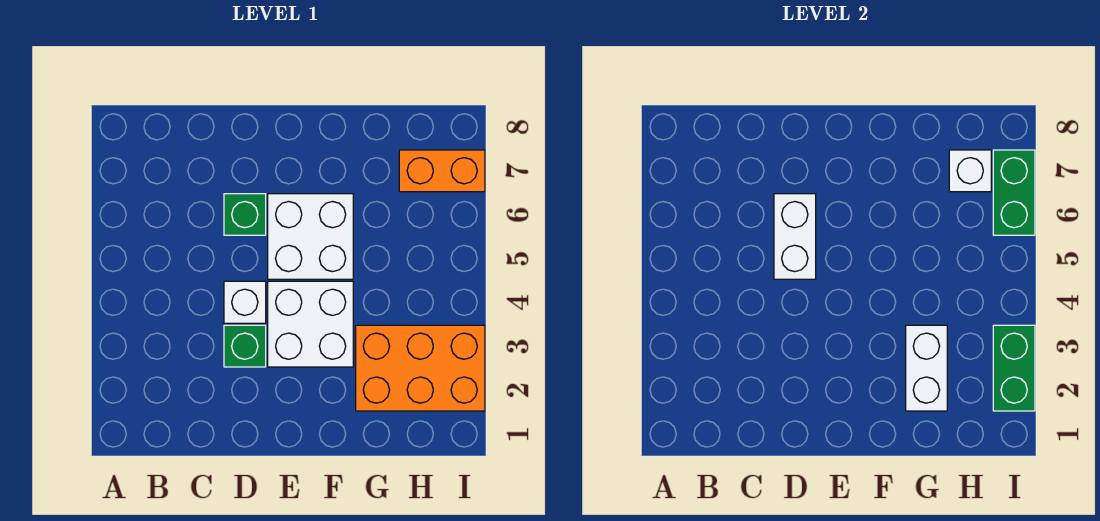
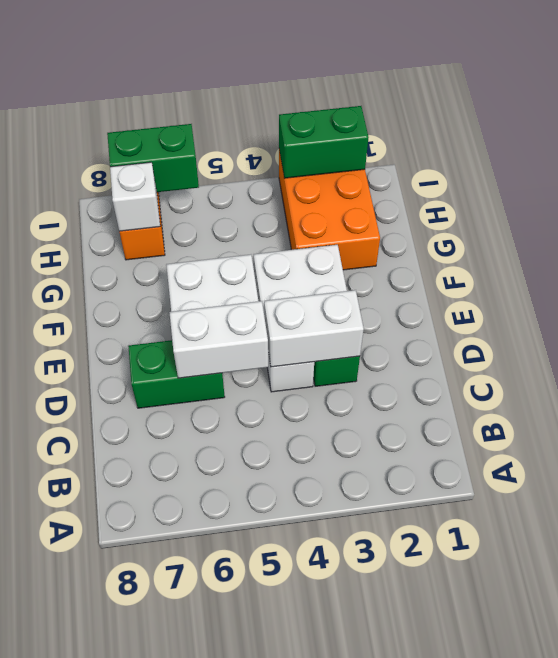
green 1x1 brick [224,194,266,235] -> green 1x2 brick [128,340,225,408]
white 1x2 brick [906,325,947,411] -> white 1x2 brick moved to [264,290,364,367]

